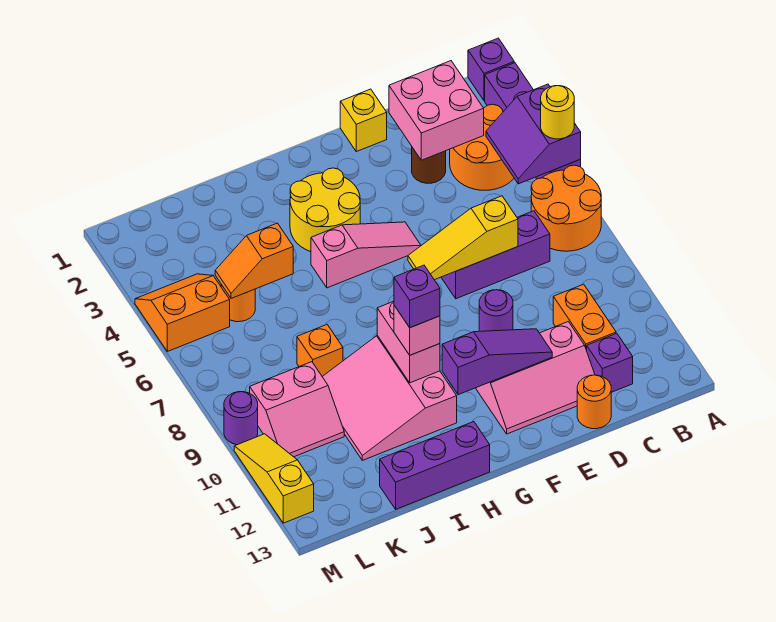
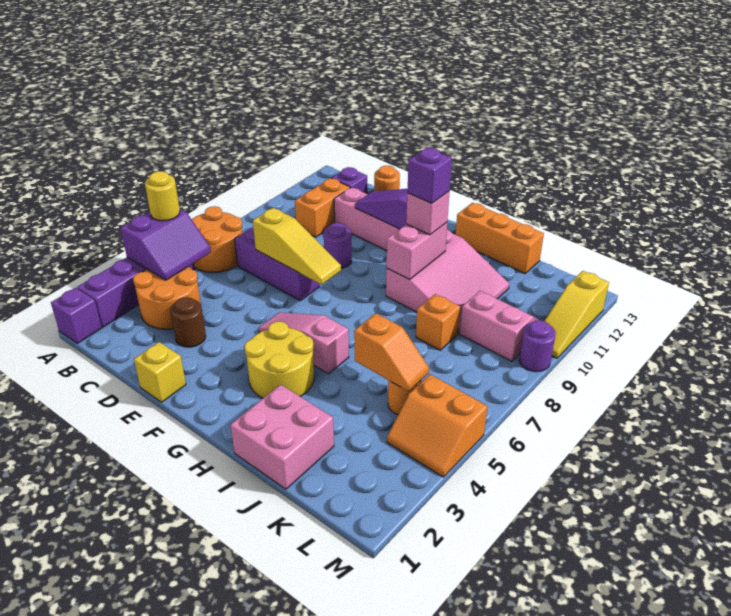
pink 2x2 brick [389,61,484,160] -> pink 2x2 brick moved to [231,385,334,489]
purple 1x3 brick [380,422,490,509] -> orange 1x3 brick [456,203,544,273]

